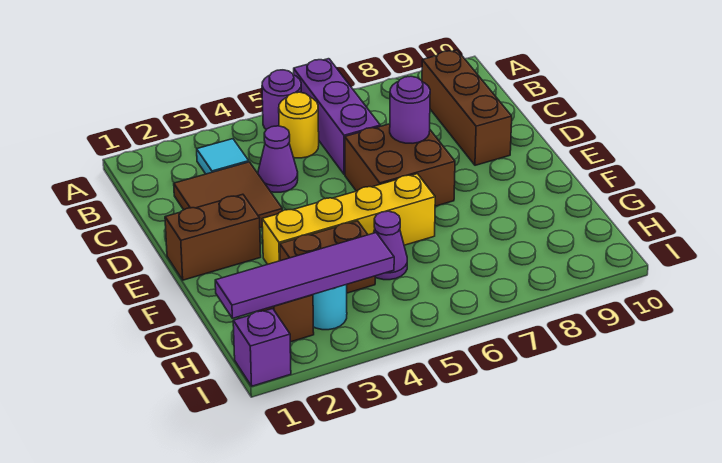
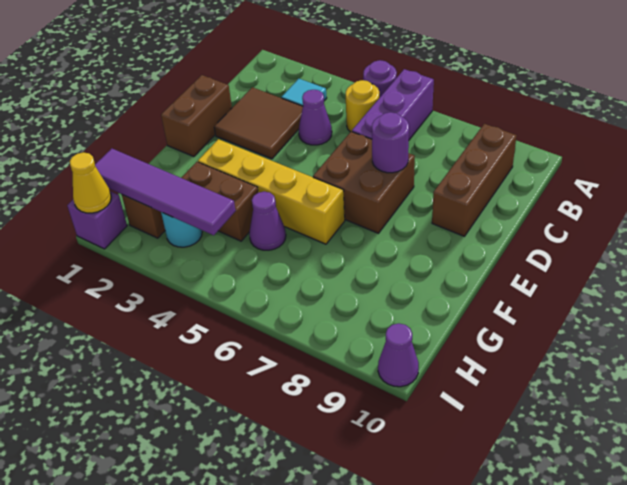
brown 1x2 brick [165,194,261,280] -> brown 1x2 brick turned to [161,75,232,157]
none -> yellow 1x1 cone [70,152,111,213]
none -> purple 1x1 cone [378,323,419,387]

